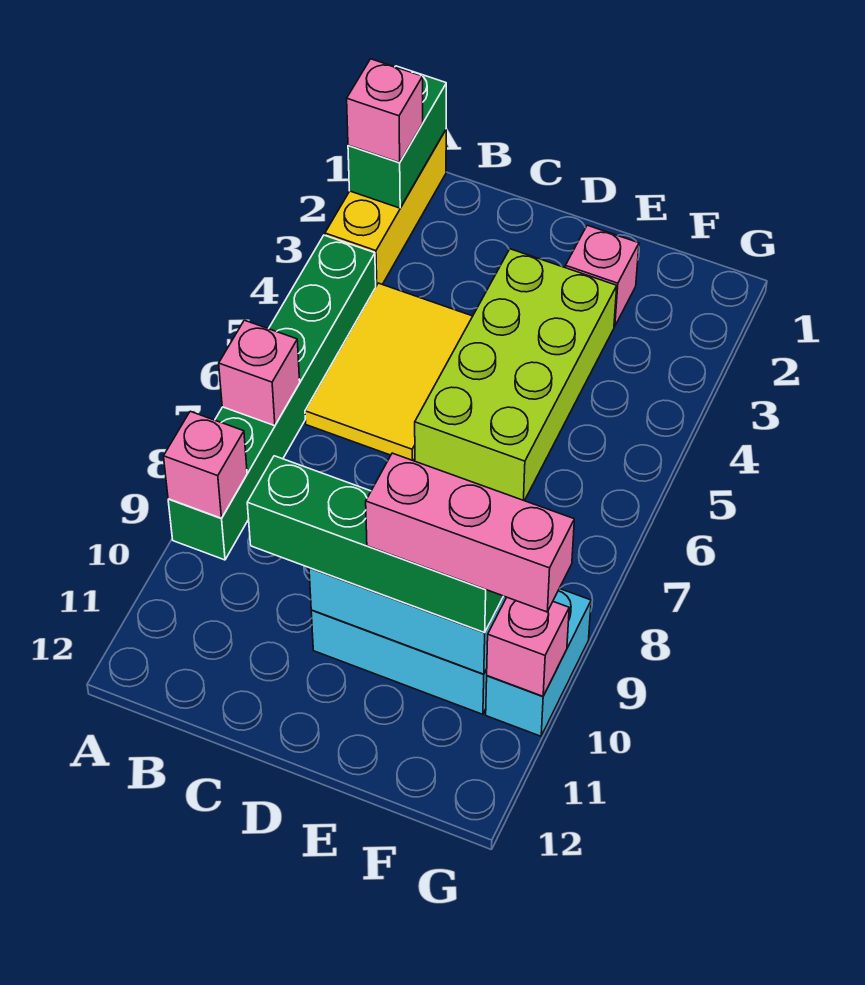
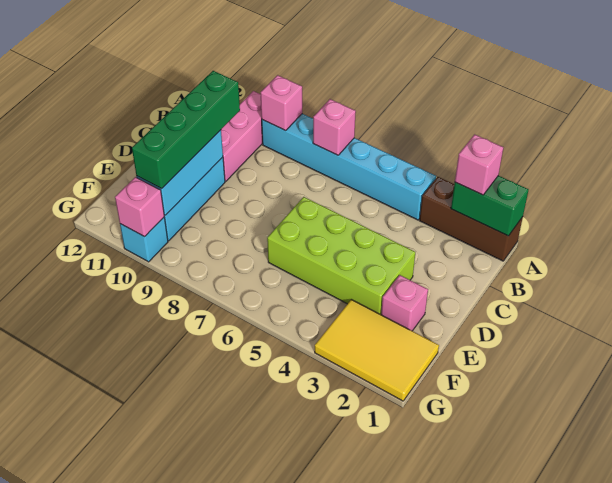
yellow 1x3 brick [325,130,446,286] -> brown 1x3 brick [420,177,523,261]
green 1x6 brick [168,235,376,560] -> cyan 1x6 brick [262,114,436,220]
yellow 2x3 tile [305,283,473,461] -> yellow 2x3 tile moved to [315,299,439,401]
pink 1x3 brick [366,453,574,612] -> pink 1x3 brick moved to [221,91,262,181]
cyan 1x2 brick [486,589,591,736] -> cyan 1x1 brick [120,217,168,262]

